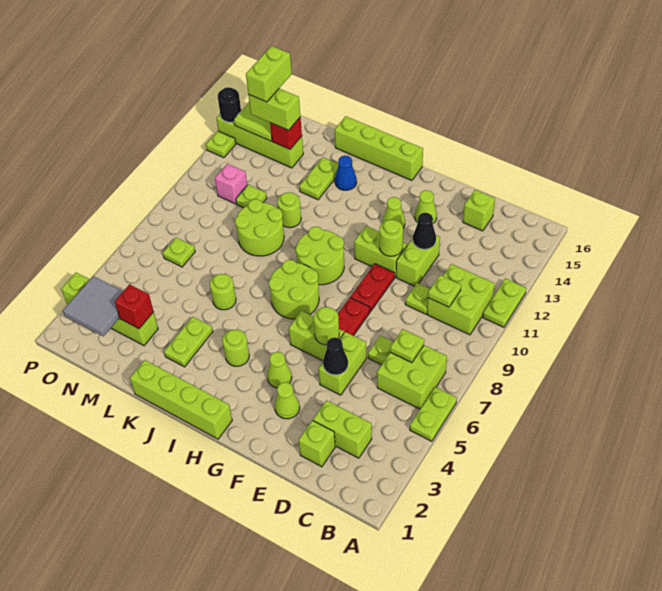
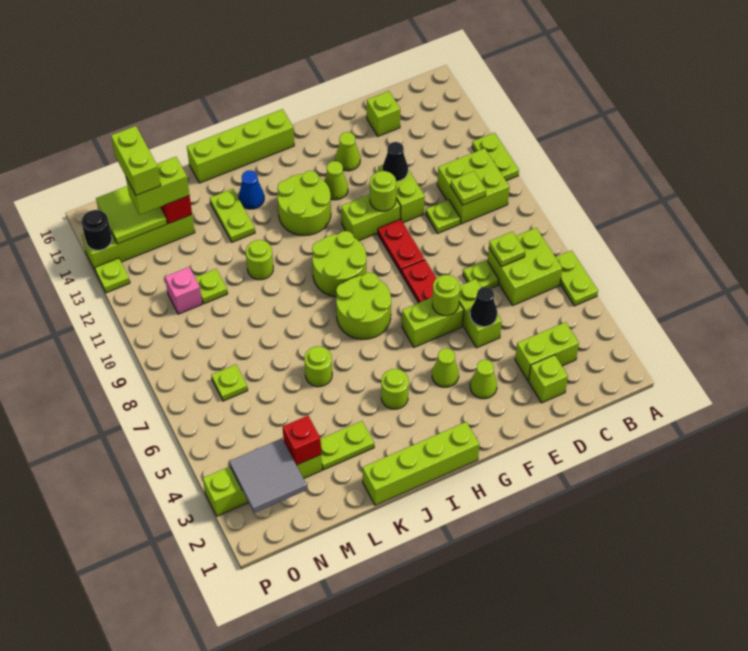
lime 1x2 plate [164,317,213,367] -> lime 1x2 plate turned to [320,421,374,470]
lime 2x2 round brick [235,199,284,256] -> lime 2x2 round brick moved to [277,171,331,236]

